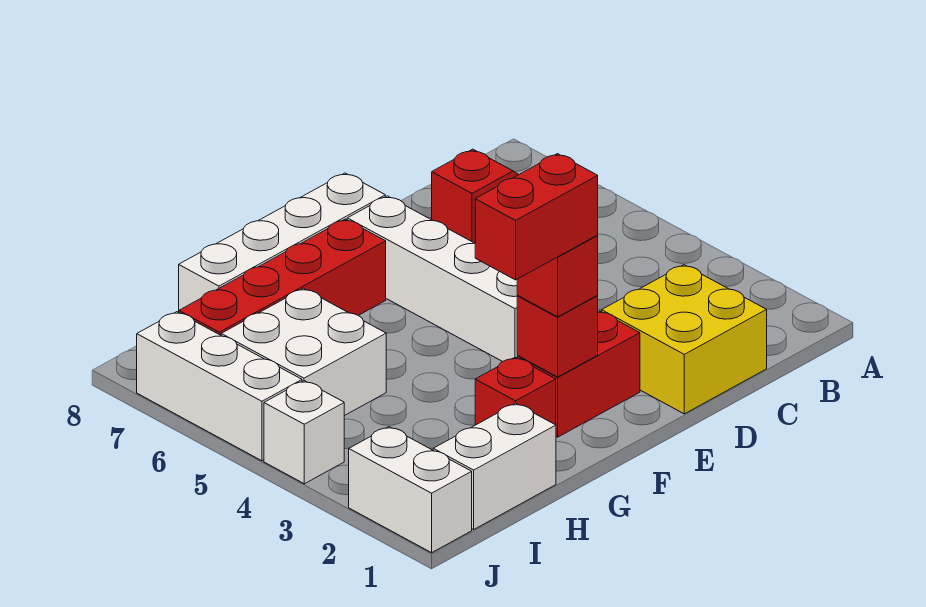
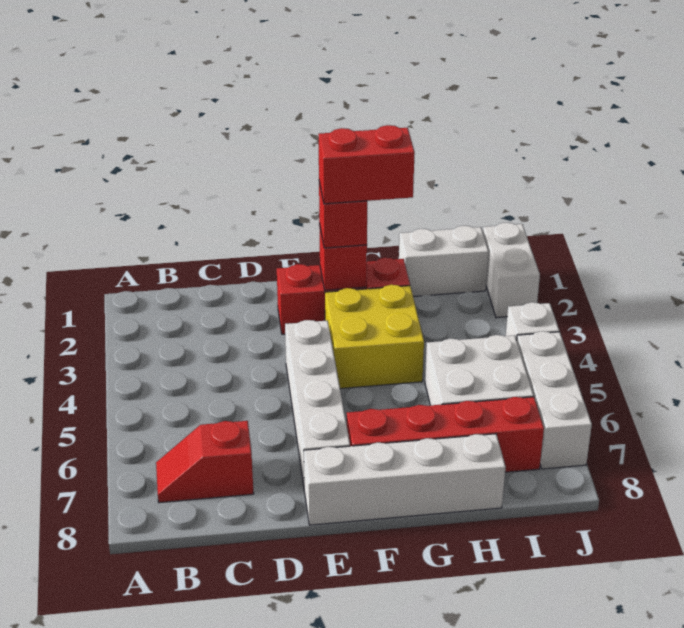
yellow 2x2 brick [602,265,767,414] -> yellow 2x2 brick moved to [325,285,424,389]

